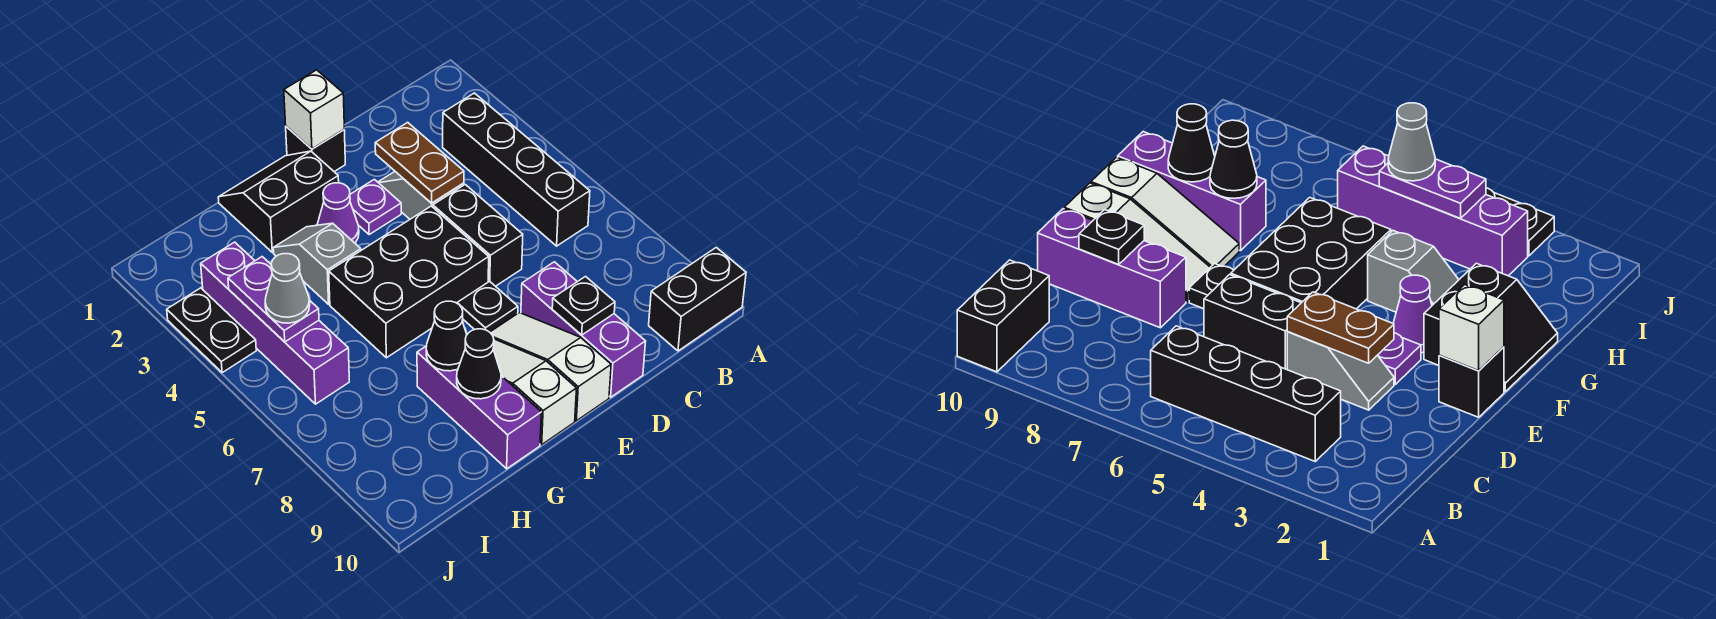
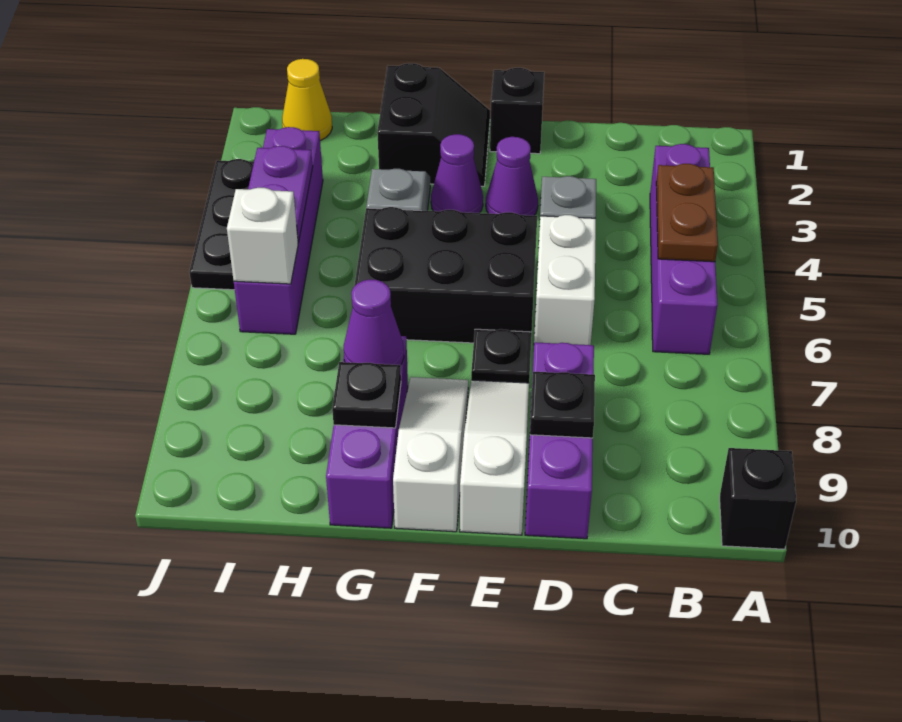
black 1x2 brick [649,248,746,351] -> black 1x1 brick [720,448,796,549]
black 1x4 brick [443,93,590,246] -> purple 1x4 brick [650,144,718,354]
brown 1x2 plate [375,122,464,203] -> brown 1x2 plate moved to [656,164,718,262]
black 1x2 brick [433,185,523,286] -> white 1x2 brick [534,215,596,345]
white 1x1 brick [284,70,344,149] -> white 1x1 brick moved to [227,188,298,284]
purple 1x1 plate [350,179,401,235] -> purple 1x1 cone [486,137,538,216]
black 2x2 slope [218,151,339,252] -> black 2x2 slope turned to [377,63,490,186]
black 1x1 cone [426,301,467,371] -> purple 1x1 cone [344,280,404,365]
black 1x1 cone [457,329,501,399] -> black 1x1 plate [332,362,401,428]
none -> yellow 1x1 cone [282,59,332,141]
grey 1x1 cone [265,254,310,323] -> none
black 1x2 plate [167,288,256,373] -> black 1x3 plate [189,159,254,290]

